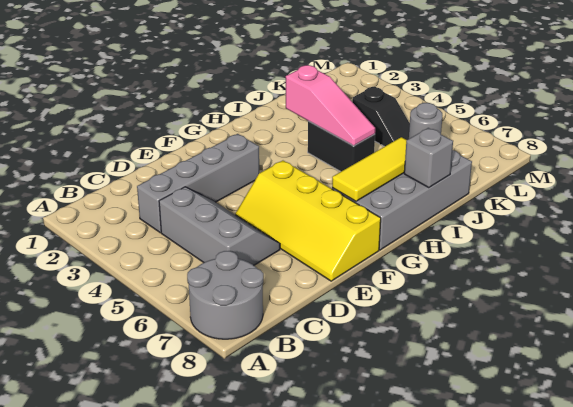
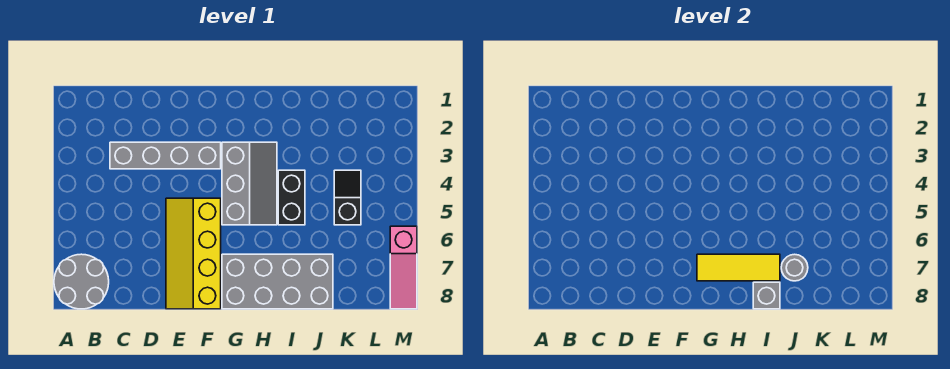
grey 2x3 slope [159,187,280,265] -> grey 2x3 slope moved to [222,142,277,225]
pink 1x3 slope [286,65,375,146] -> pink 1x3 slope moved to [390,226,417,309]
black 1x2 slope [352,87,410,147] -> black 1x2 slope turned to [334,170,361,225]

